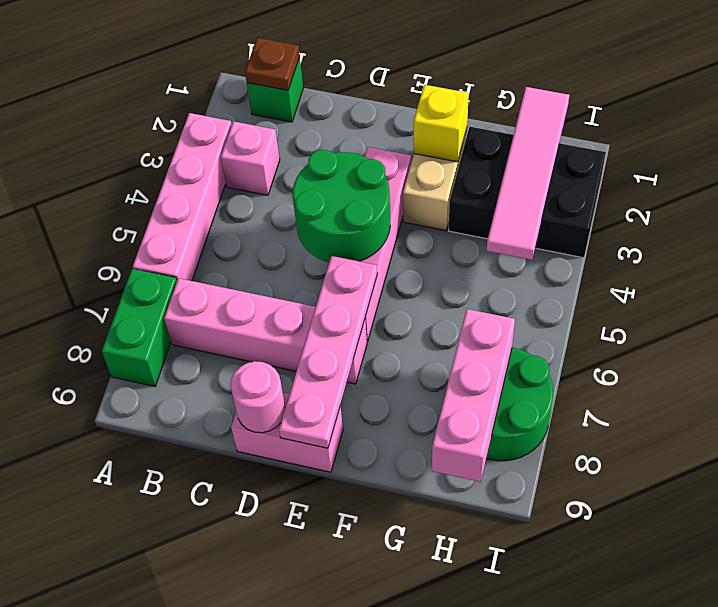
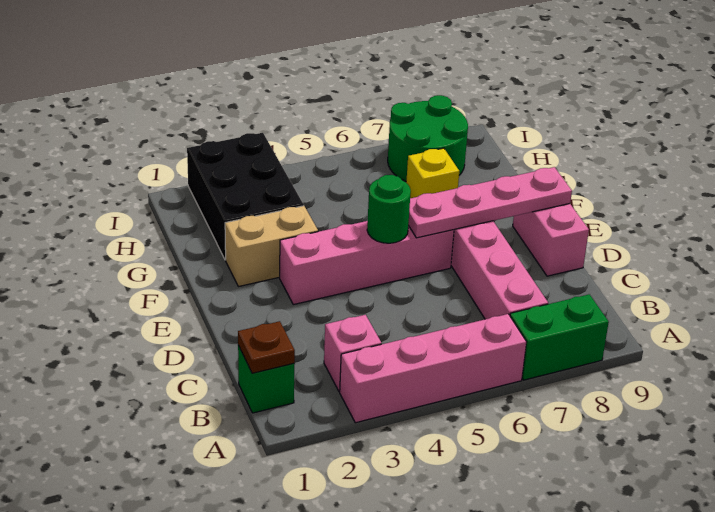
green 2x2 round brick [293,150,390,262] -> green 1x1 round brick [367,175,411,243]
pink 1x1 round brick [231,361,285,433] -> none
yellow 1x1 brick [414,85,469,162] -> yellow 1x1 brick moved to [406,148,459,198]
pink 1x4 tile [487,87,569,260] -> none
pink 1x3 brick [432,309,515,482] -> none

